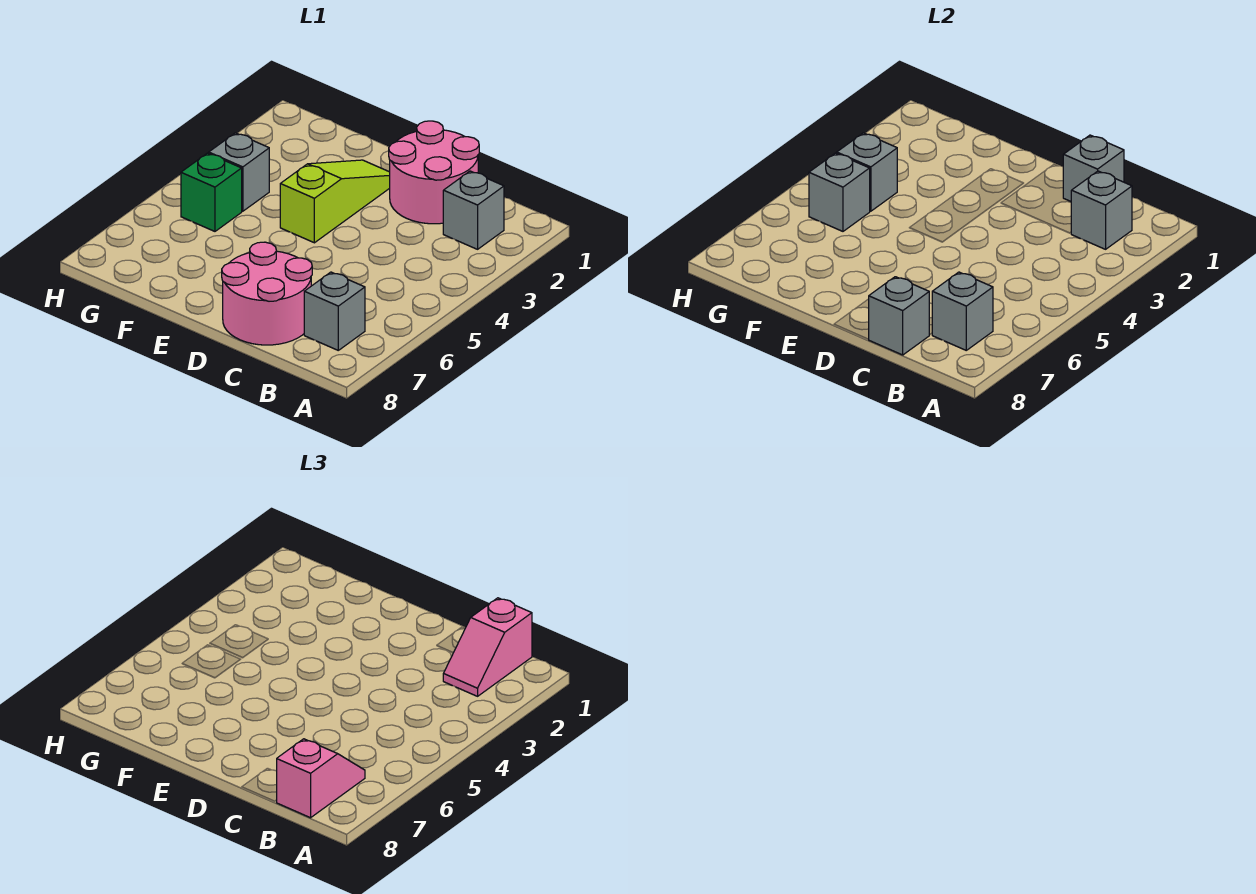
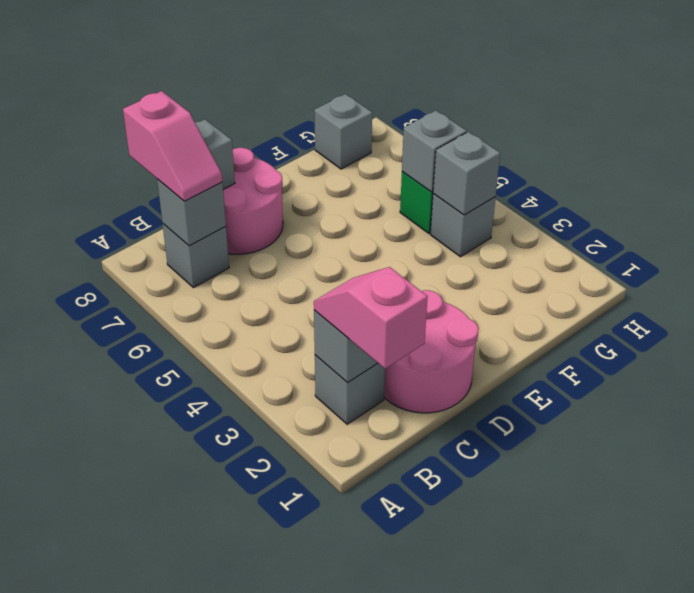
grey 1x1 brick [1063,135,1124,201] -> grey 1x1 brick moved to [314,94,372,169]
lime 1x3 slope [280,160,390,243] -> none

